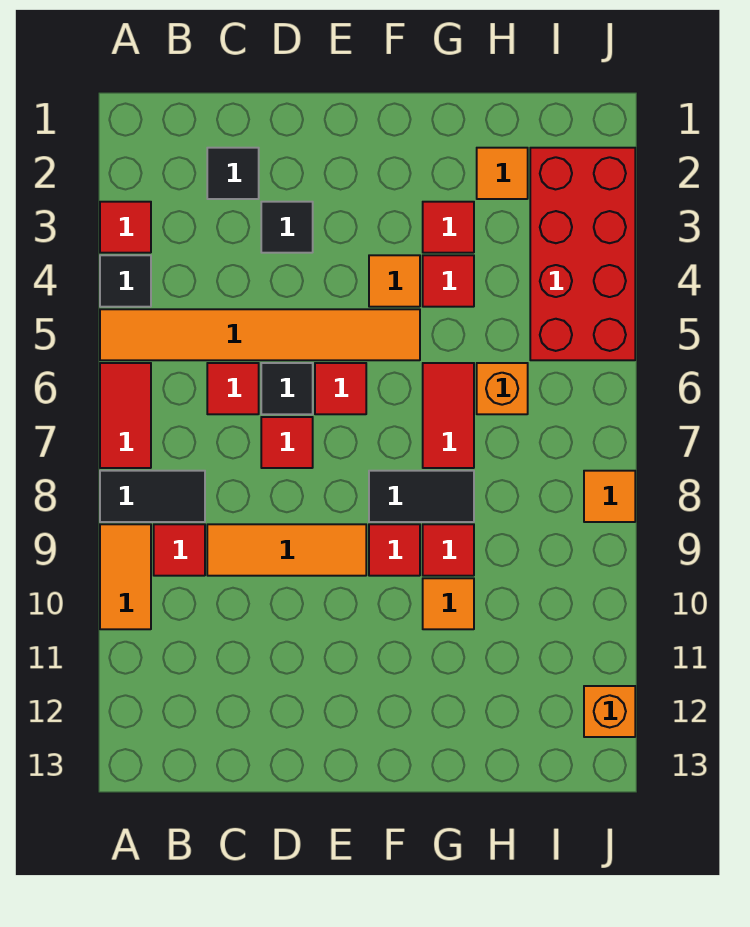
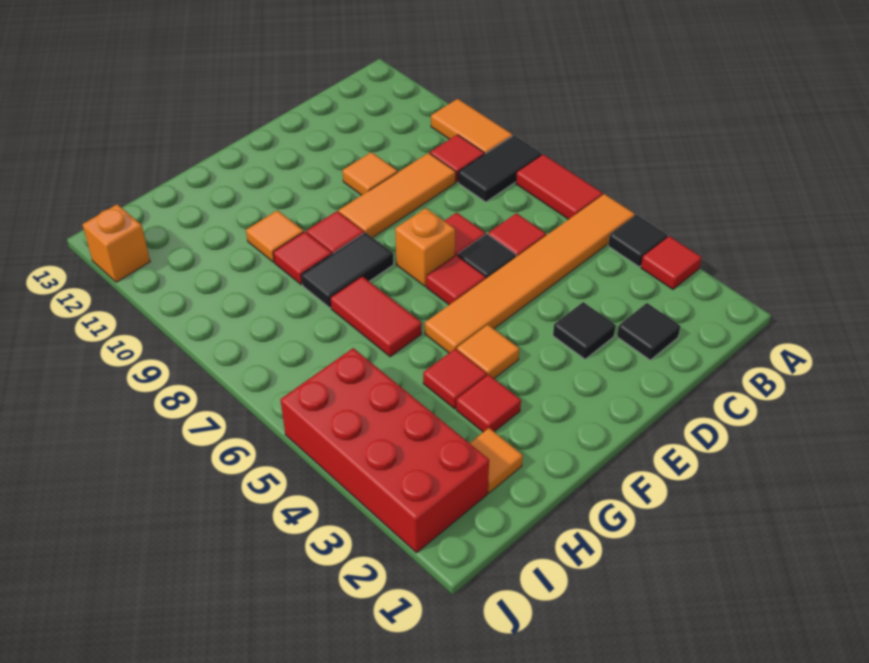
orange 1x1 brick [477,363,528,414] -> orange 1x1 brick moved to [395,208,455,286]
orange 1x1 tile [584,471,635,522] -> orange 1x1 tile moved to [342,152,398,195]

